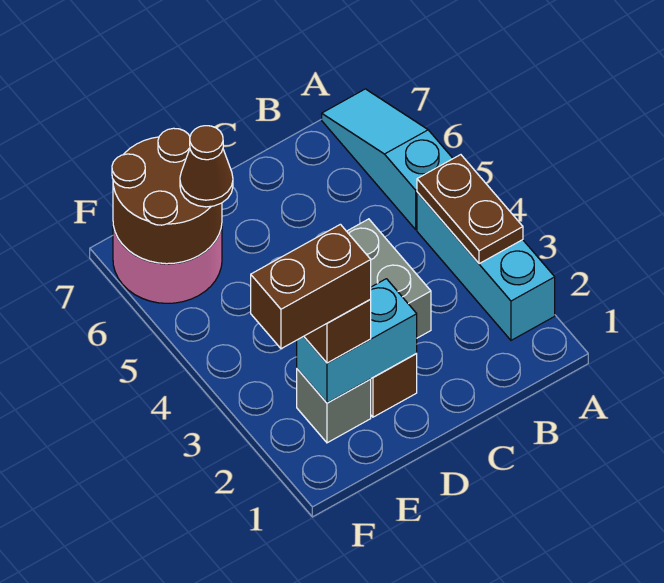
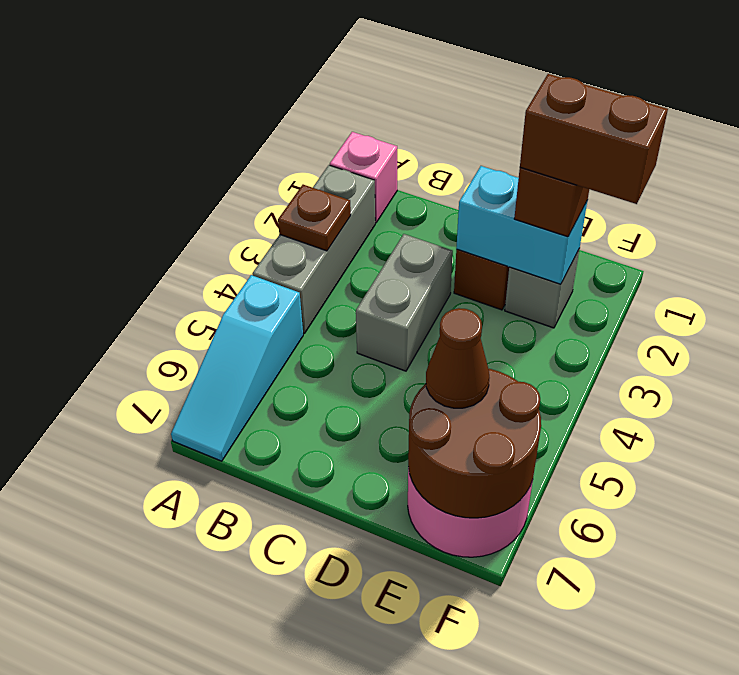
none -> pink 1x1 brick [330,132,397,223]
cyan 1x3 brick [417,192,555,340] -> grey 1x3 brick [252,165,375,334]
brown 1x2 plate [417,155,523,264] -> brown 1x1 plate [278,185,351,251]

